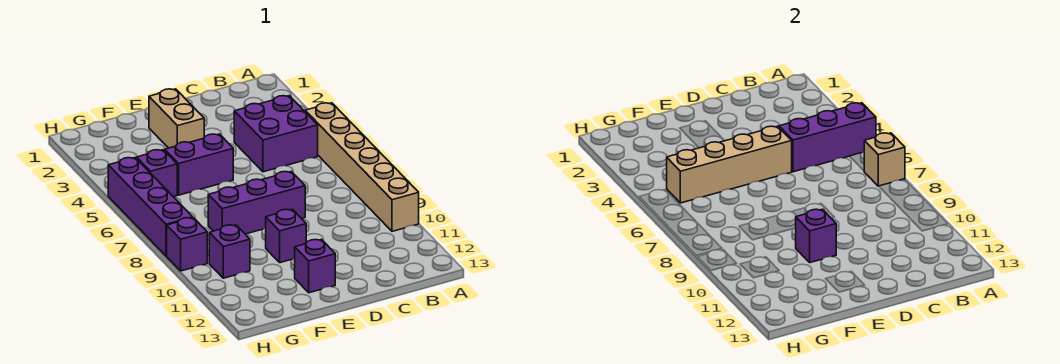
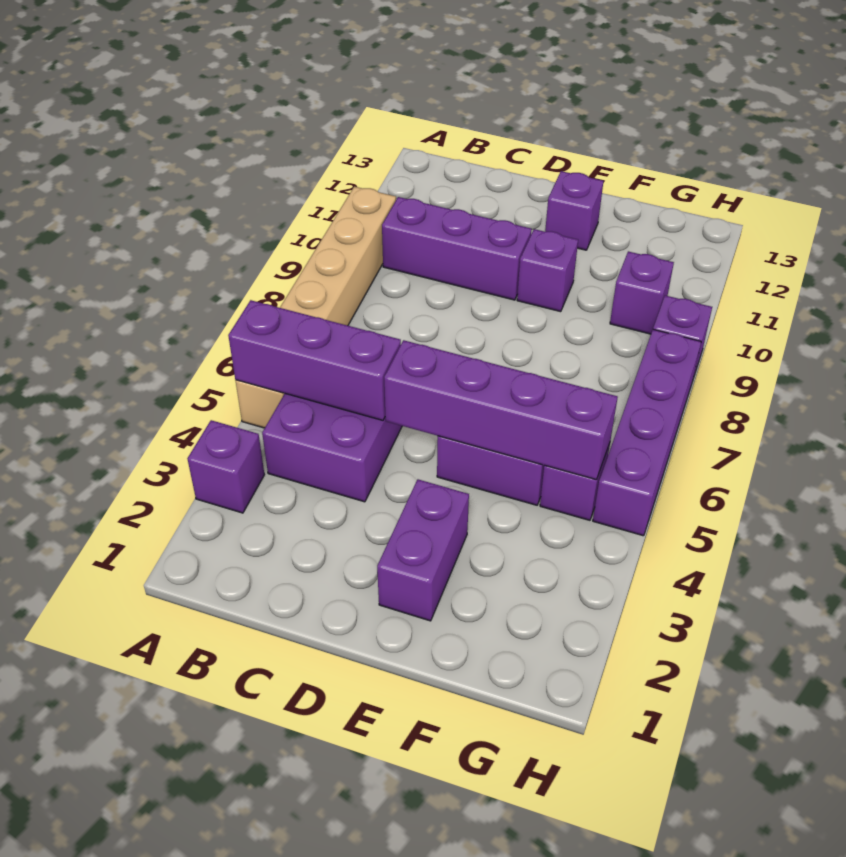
tan 1x1 brick [864,133,905,186] -> none
tan 1x4 brick [667,126,792,203] -> purple 1x4 brick [384,340,618,480]
purple 1x3 brick [208,171,305,234] -> purple 1x3 brick moved to [382,197,532,300]
tan 1x2 brick [149,89,204,148] -> purple 1x2 brick [377,479,469,621]
purple 1x1 brick [796,209,836,263] -> purple 1x1 brick moved to [187,420,264,513]

